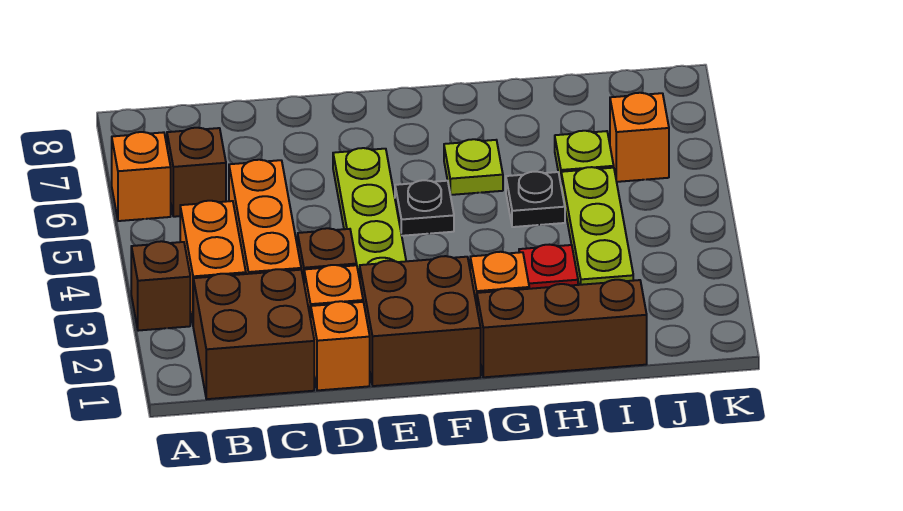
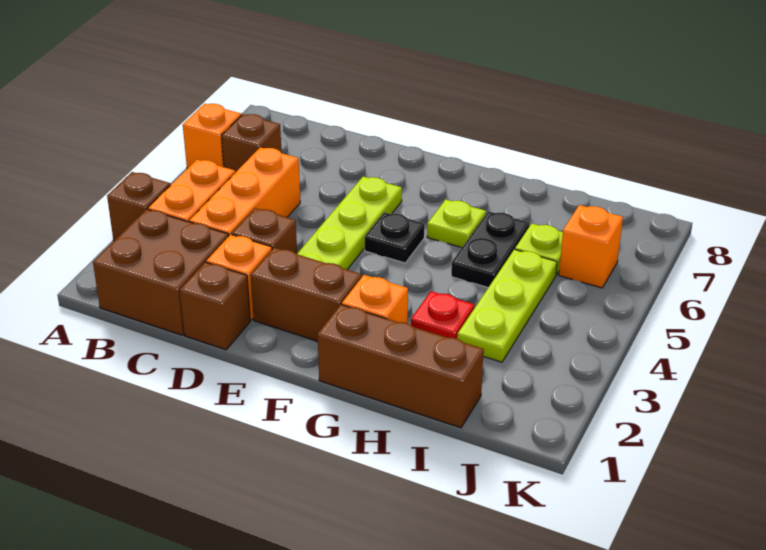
orange 1x1 brick [311,301,370,390] -> brown 1x1 brick [180,262,250,350]
brown 2x2 brick [360,256,481,386] -> brown 1x2 brick [251,248,362,341]
black 1x1 plate [506,172,565,227] -> black 1x2 plate [451,211,529,287]

